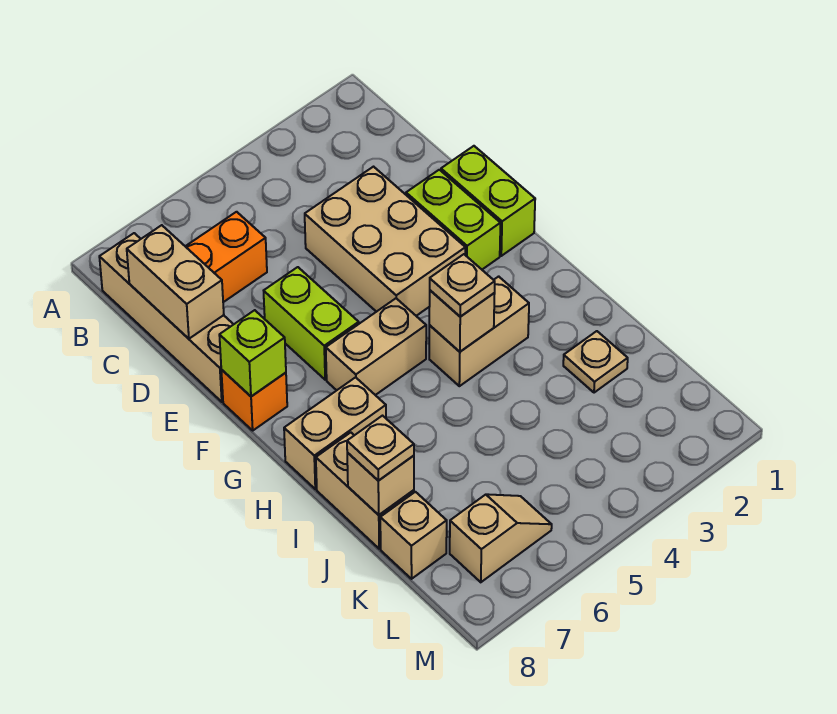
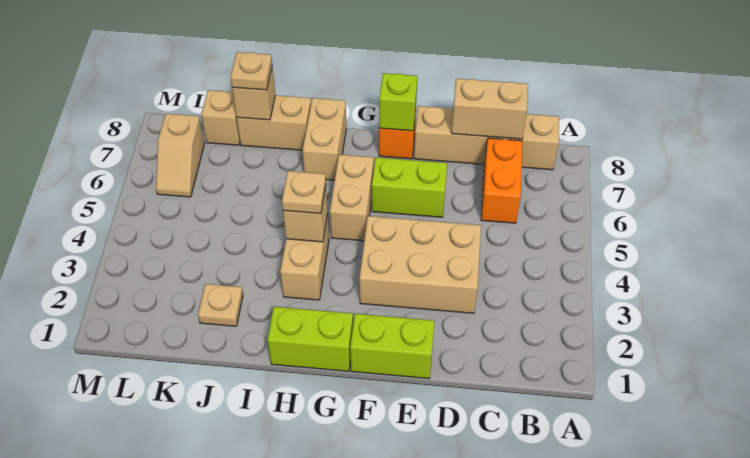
lime 1x2 brick [406,170,500,269] -> lime 1x2 brick moved to [268,307,353,371]

